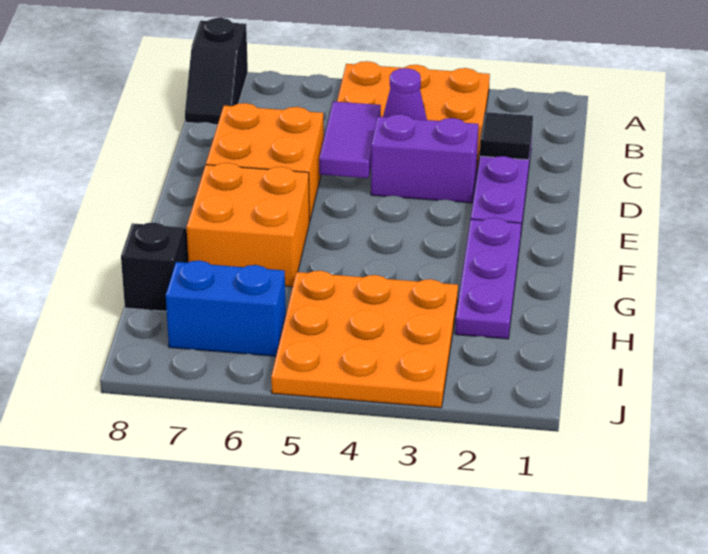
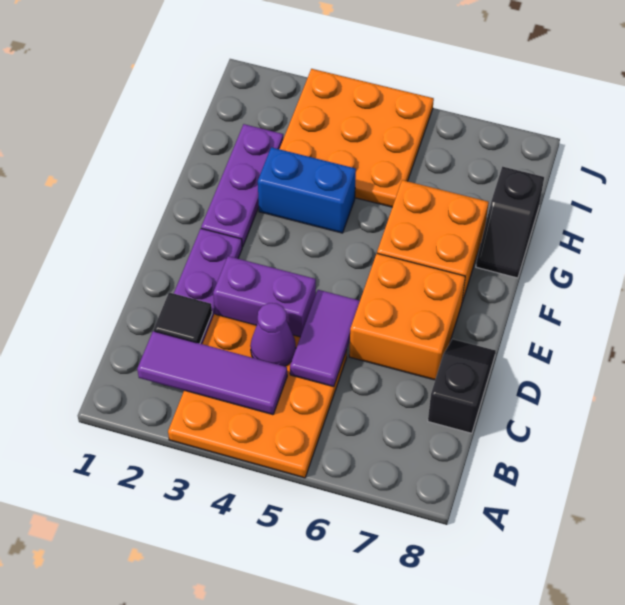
black 1x2 slope [185,18,248,125] -> black 1x2 slope moved to [428,339,496,433]
none -> purple 1x3 tile [137,331,287,415]
blue 1x2 brick [166,261,286,356] -> blue 1x2 brick moved to [258,147,356,233]

